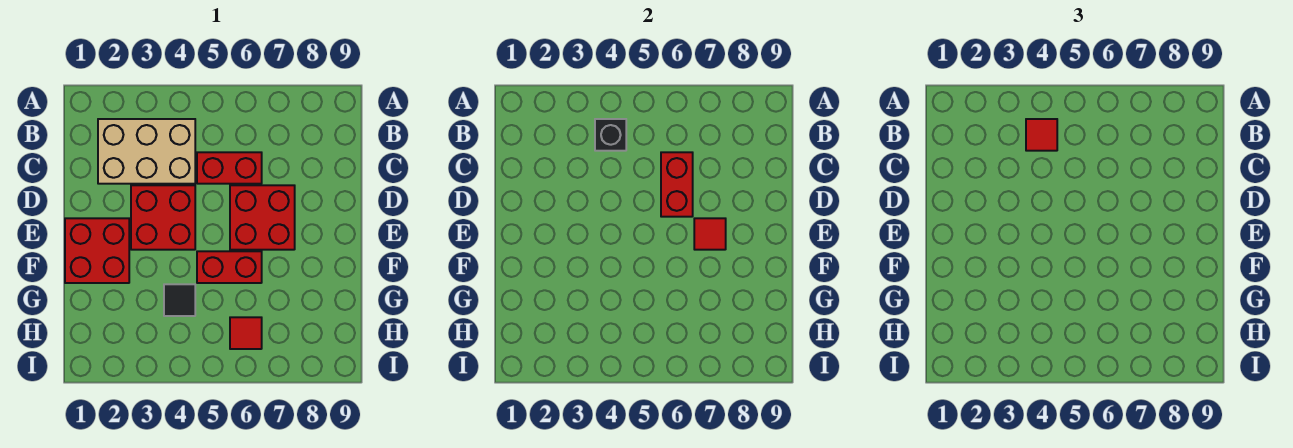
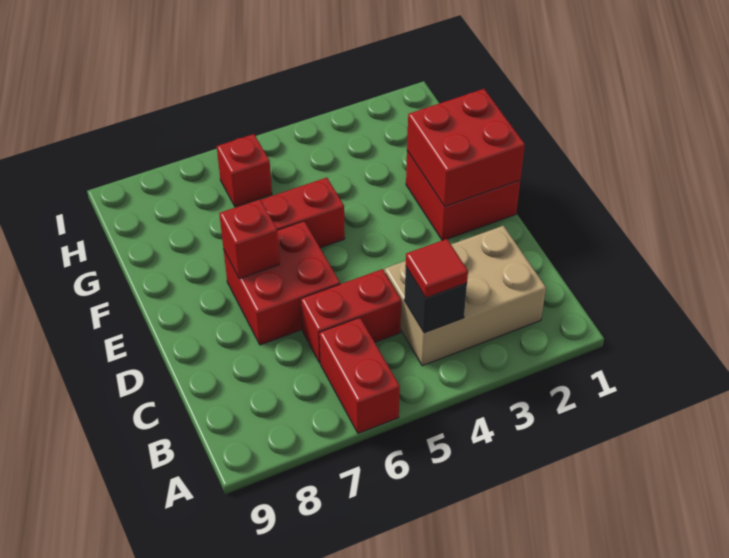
red 1x2 brick [661,152,693,217] -> red 1x2 brick moved to [319,318,400,433]
red 2x2 brick [131,185,195,250] -> red 2x2 brick moved to [407,89,525,207]
red 1x1 tile [694,218,726,250] -> red 1x1 brick [219,199,280,279]
black 1x1 tile [164,284,195,316] -> none
red 1x1 tile [230,317,262,349] -> red 1x1 brick [217,134,272,207]

